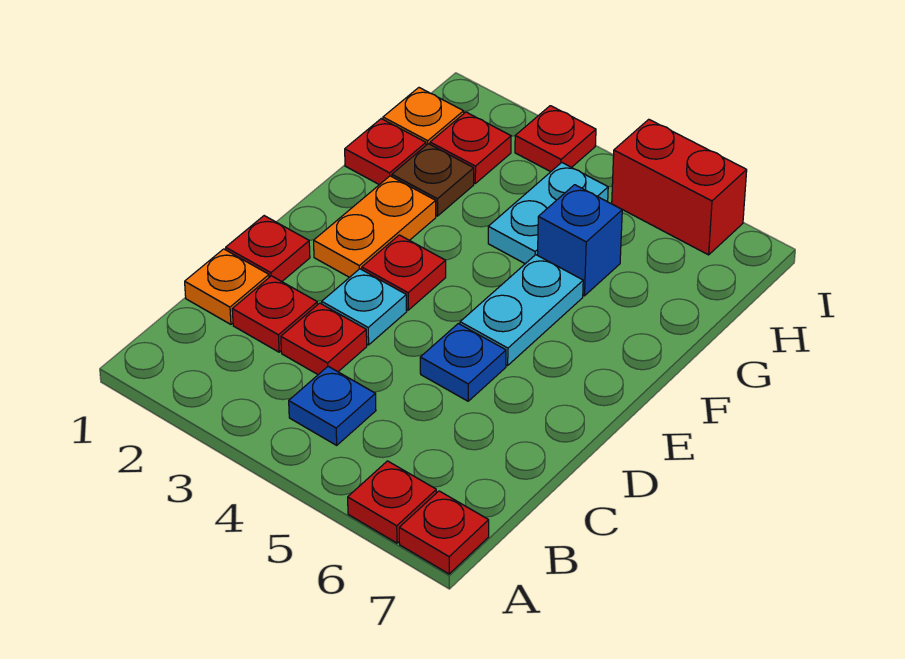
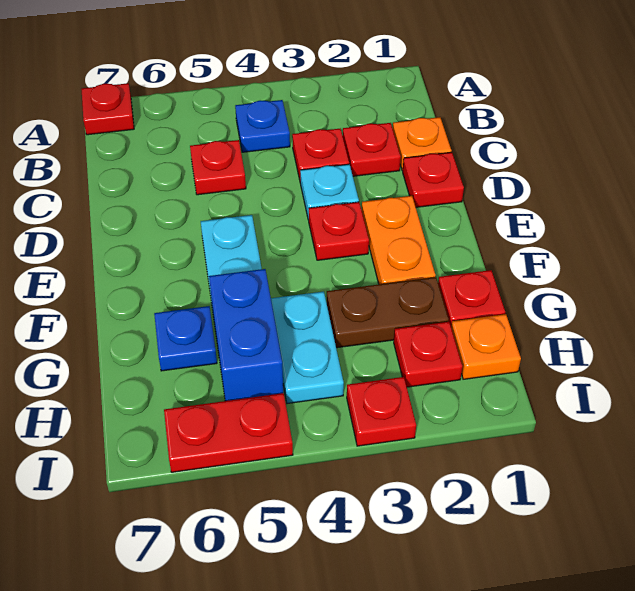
red 1x1 plate [348,461,436,543] -> red 1x1 plate moved to [190,140,246,195]
blue 1x1 plate [420,324,506,401] -> blue 1x1 plate moved to [154,306,217,371]
brown 1x1 plate [392,144,474,216] -> brown 1x2 plate [327,277,449,348]
blue 1x1 brick [538,185,622,296] -> blue 1x2 brick [209,269,283,401]
red 1x2 brick [612,119,747,255] -> red 1x2 plate [164,393,293,472]

